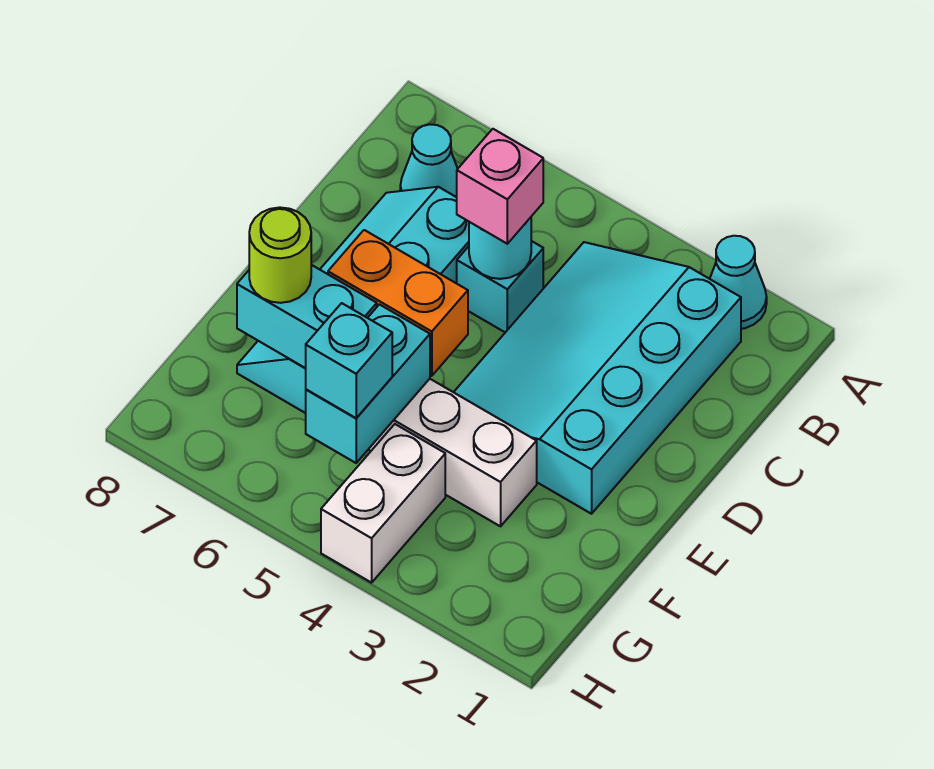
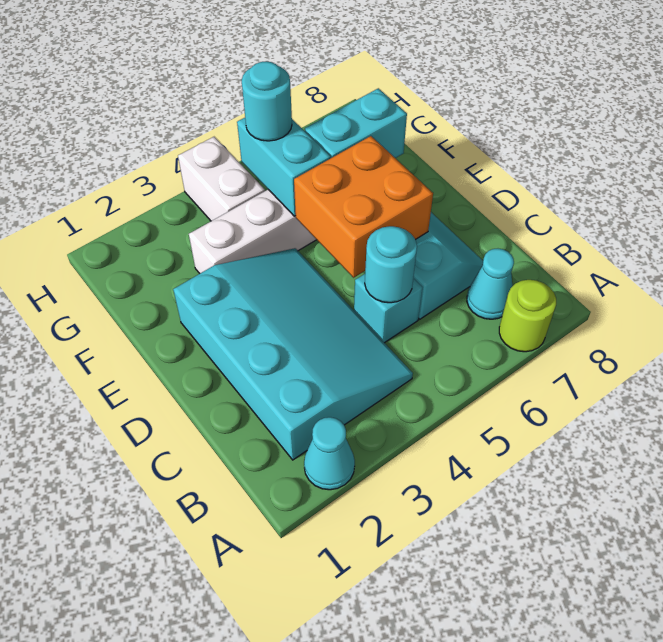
pink 1x1 brick [457,129,543,244] -> none
orange 1x2 brick [328,230,468,376] -> orange 2x2 brick [294,136,433,278]
lime 1x1 round brick [249,207,311,303] -> lime 1x1 round brick moved to [499,280,556,352]
cyan 1x1 brick [306,303,392,418] -> cyan 1x1 round brick [242,61,292,141]

